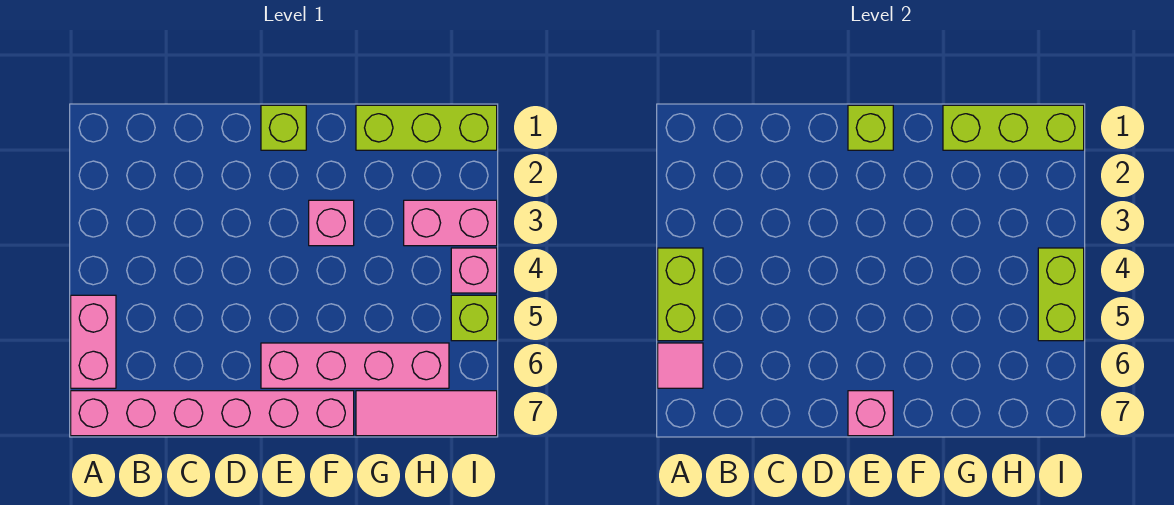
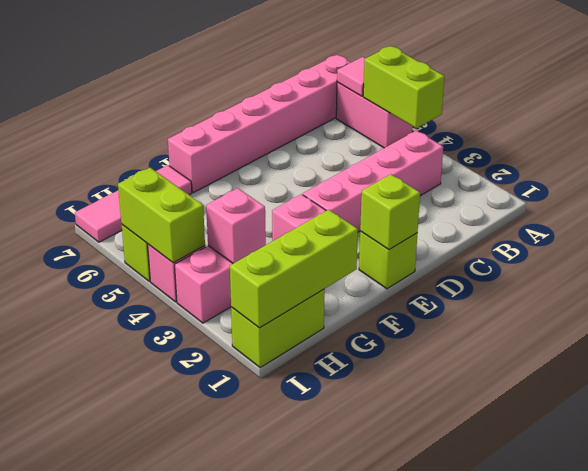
pink 1x4 brick [261,343,449,388] -> pink 1x4 brick moved to [303,131,443,232]
pink 1x1 brick [848,391,893,436] -> pink 1x1 brick moved to [206,188,266,263]
lime 1x3 brick [356,105,497,150] -> lime 1x2 brick [231,289,325,368]

